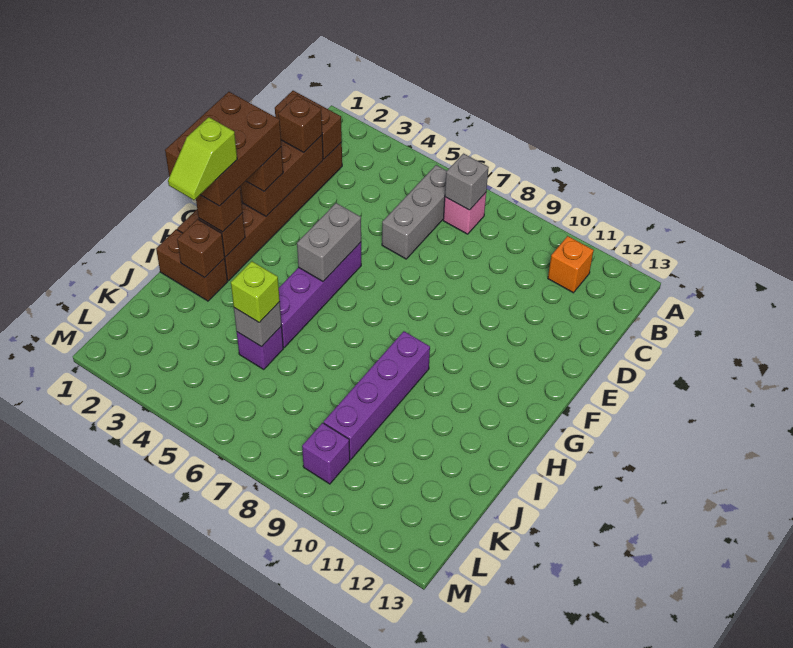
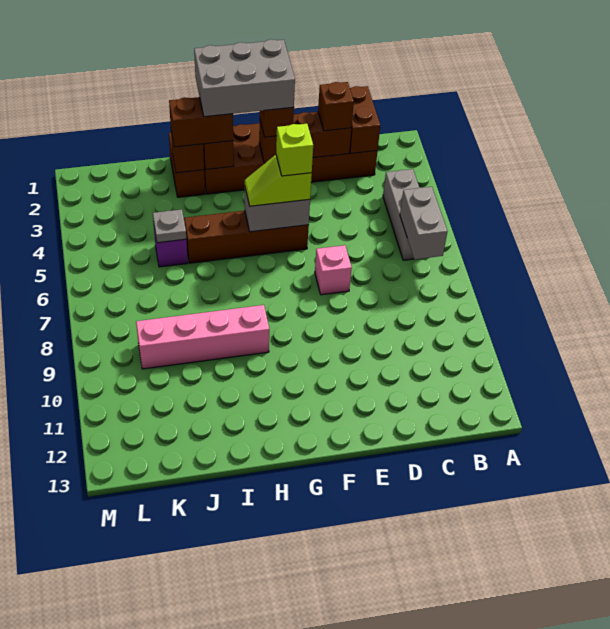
grey 1x3 brick [382,165,446,259] -> grey 1x3 brick turned to [383,169,419,260]
pink 1x1 brick [443,193,486,234] -> pink 1x1 brick moved to [315,245,352,295]
grey 1x1 brick [445,154,489,210] -> grey 1x2 brick [400,187,448,259]
orange 1x1 brick [548,236,594,293] -> none
brown 2x3 brick [165,92,281,206] -> grey 2x3 brick [194,39,295,117]
purple 1x4 brick [279,242,361,347] -> brown 1x4 brick [184,211,309,263]
brown 1x1 brick [196,187,243,232] -> brown 1x2 brick [169,97,233,147]
lime 1x2 slope [168,117,237,200] -> lime 1x2 slope moved to [245,155,312,206]
purple 1x4 brick [324,331,430,460] -> pink 1x4 brick [136,305,269,369]
grey 1x1 brick [234,302,282,347] -> grey 1x1 plate [153,209,186,243]
lime 1x1 brick [231,261,280,323] -> lime 1x1 brick moved to [276,124,313,176]
purple 1x1 brick [302,423,350,484] -> none

